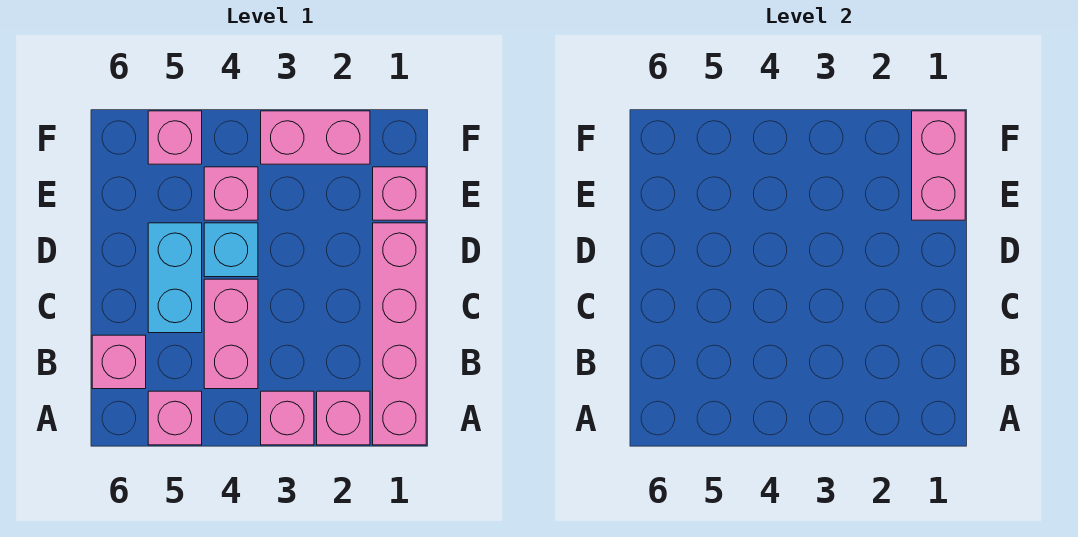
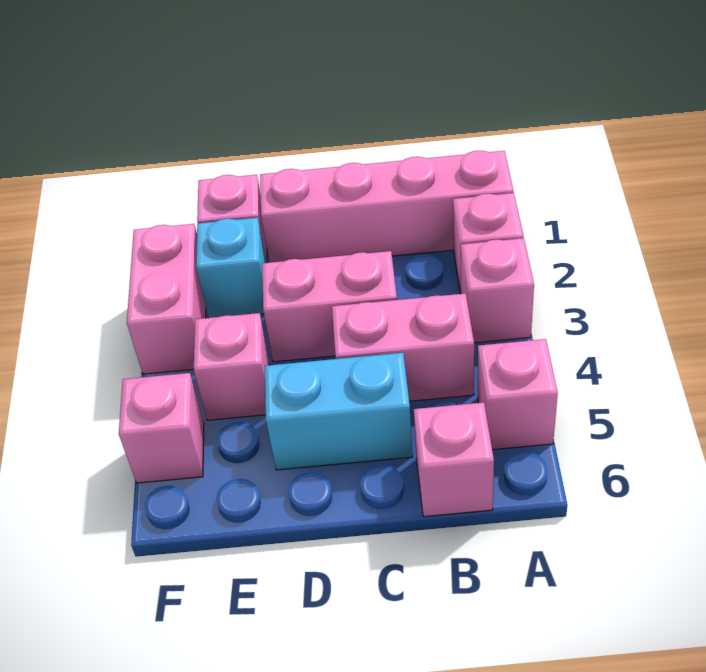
cyan 1x1 brick [204,223,258,277] -> cyan 1x1 brick moved to [196,218,266,318]
pink 1x2 brick [912,111,965,220] -> pink 1x2 brick moved to [262,251,397,362]

